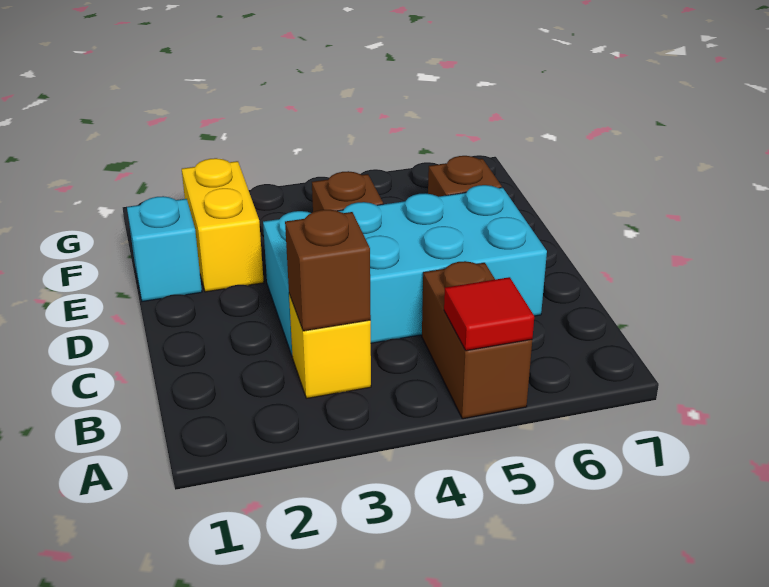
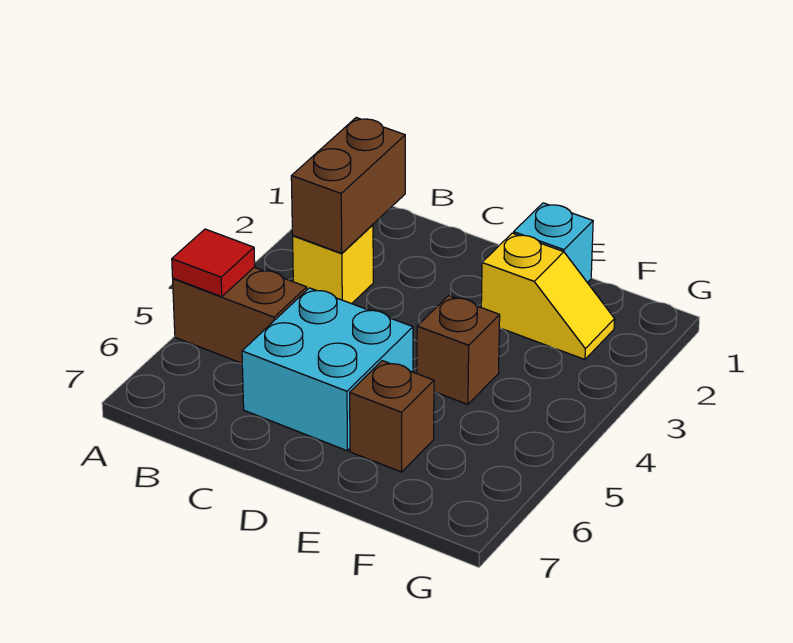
brown 1x1 brick [285,210,371,331] -> brown 1x2 brick [291,118,405,253]
cyan 2x4 brick [263,185,547,355] -> cyan 2x2 brick [242,288,413,451]
yellow 1x2 brick [182,158,264,292] -> yellow 1x2 slope [481,233,615,359]

